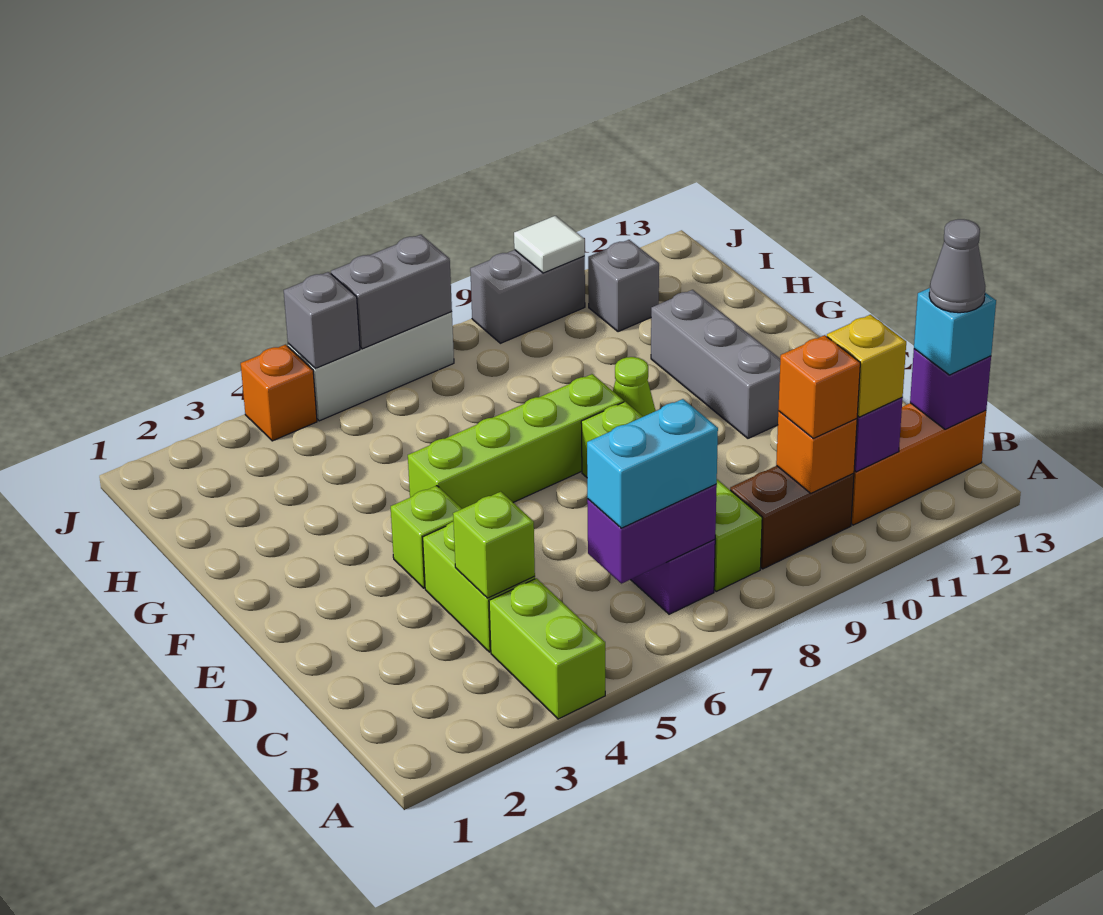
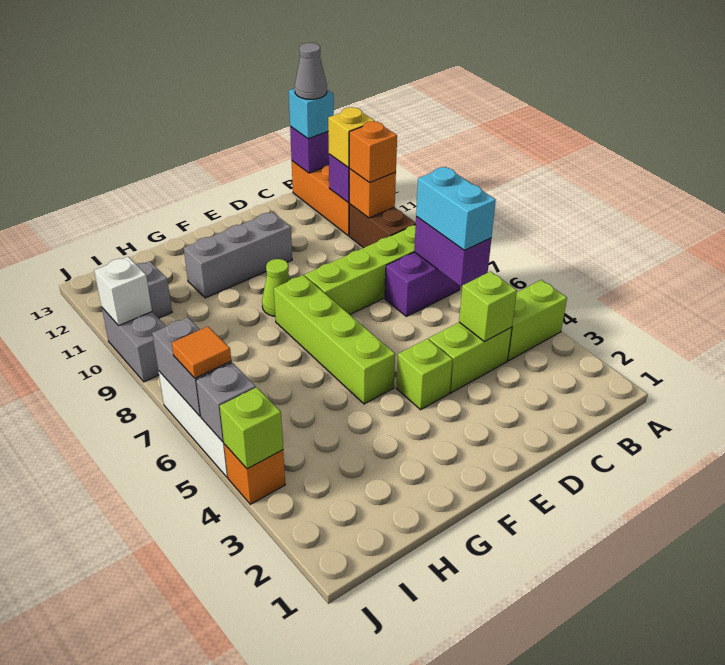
none -> lime 1x1 brick [220,387,283,469]
none -> orange 1x1 tile [172,326,231,378]
white 1x1 tile [514,216,585,273] -> white 1x1 brick [94,257,152,326]

